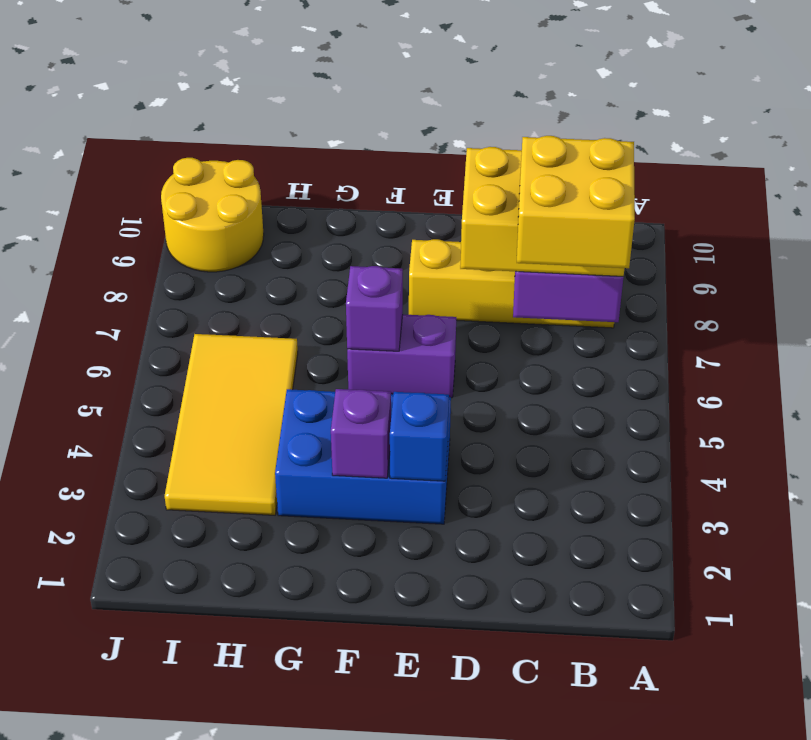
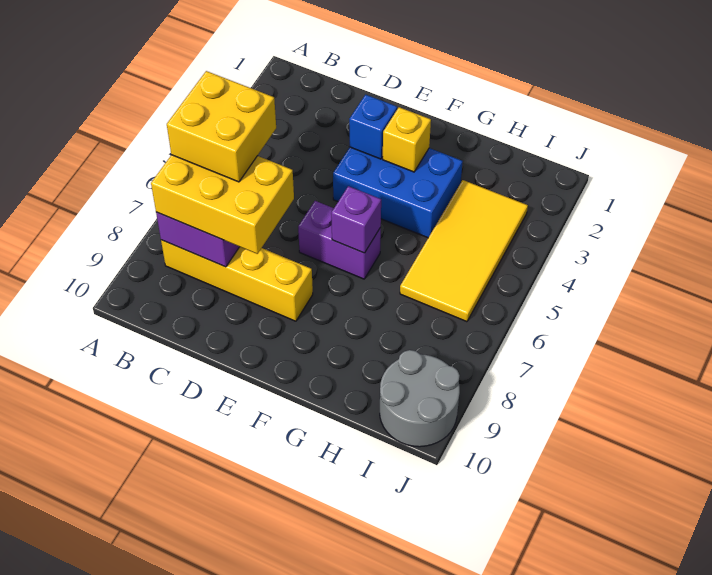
purple 1x1 brick [331,389,391,478] -> yellow 1x1 brick [383,107,431,172]
yellow 2x2 round brick [161,158,264,272] -> grey 2x2 round brick [380,350,460,447]

